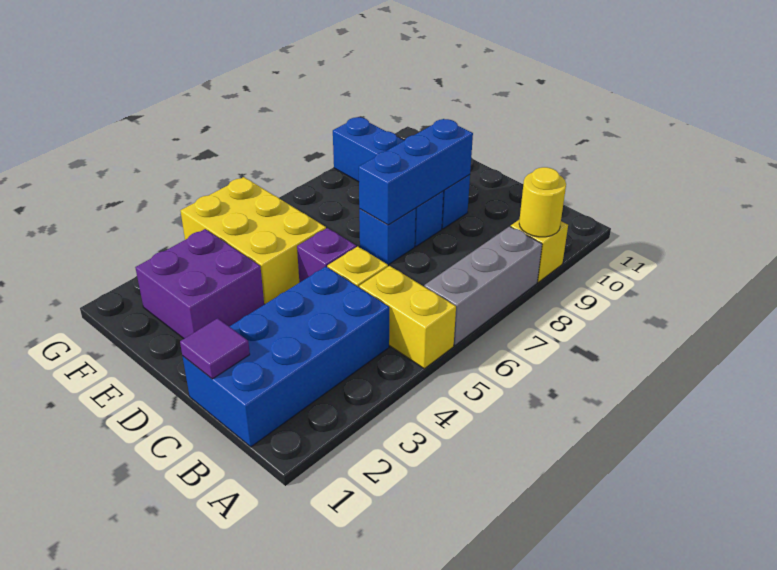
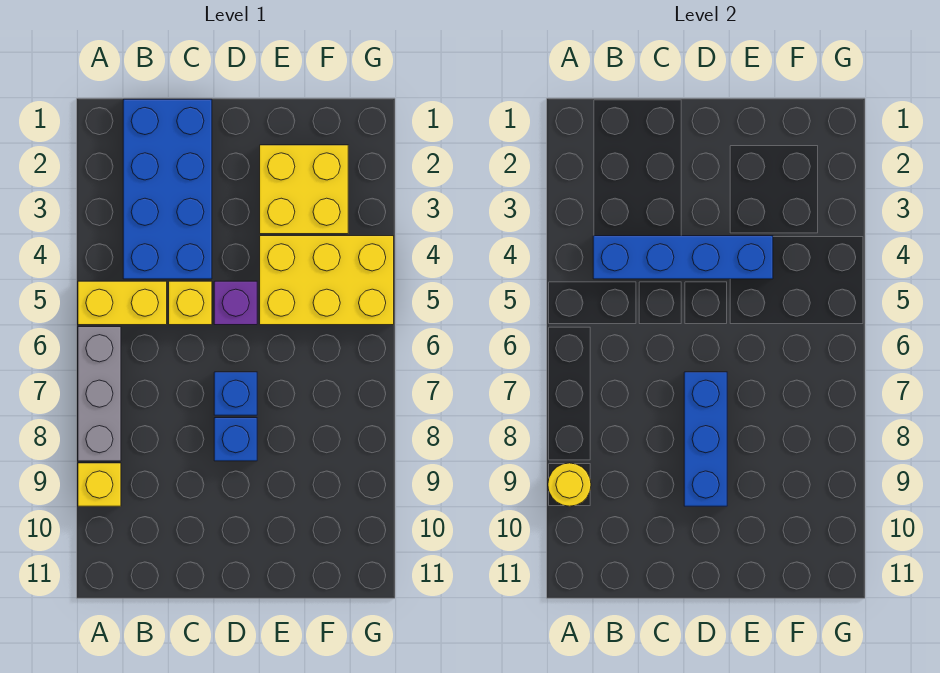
purple 1x1 tile [180,318,250,379] -> none
blue 1x4 brick [333,117,470,229] -> blue 1x4 brick moved to [593,236,773,279]
purple 2x2 brick [135,229,264,338] -> yellow 2x2 brick [260,145,348,234]

